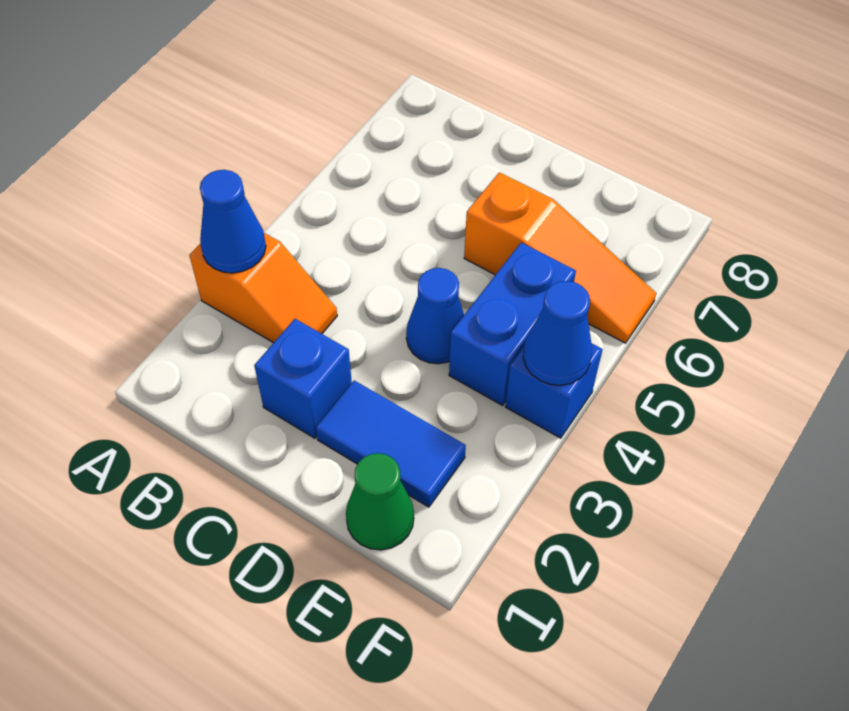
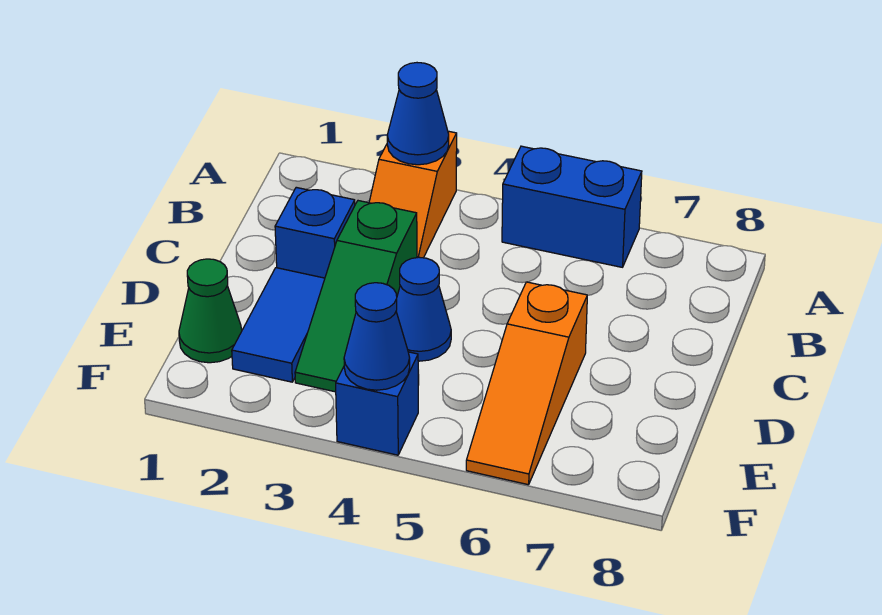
none -> green 1x3 slope [295,201,417,392]
blue 1x2 brick [449,243,576,405] -> blue 1x2 brick moved to [502,146,642,267]

